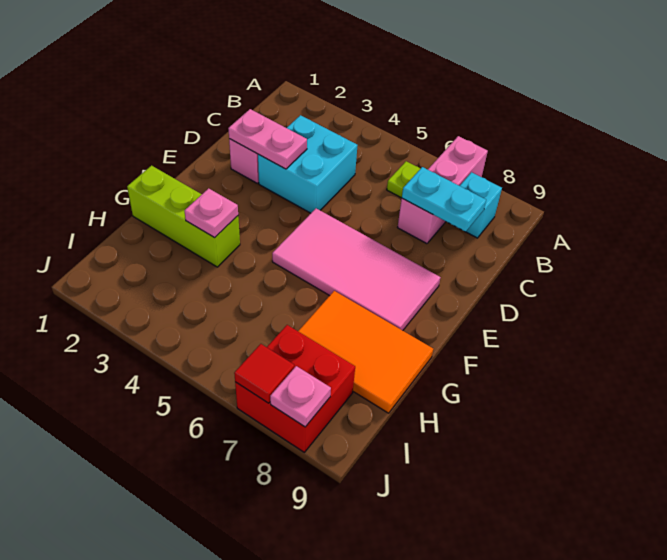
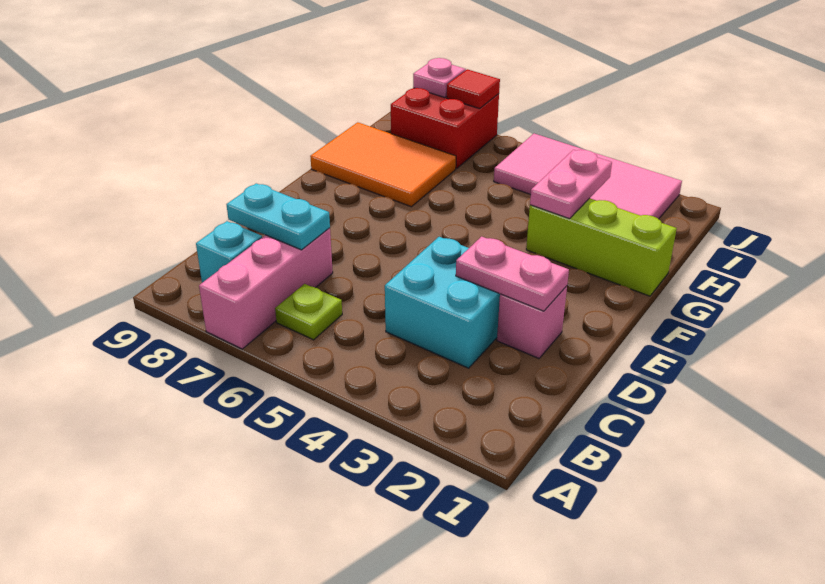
pink 2x4 tile [272,208,441,331] -> pink 2x4 tile moved to [494,134,682,219]
pink 1x1 plate [185,188,238,238] -> pink 1x2 plate [530,150,612,219]

